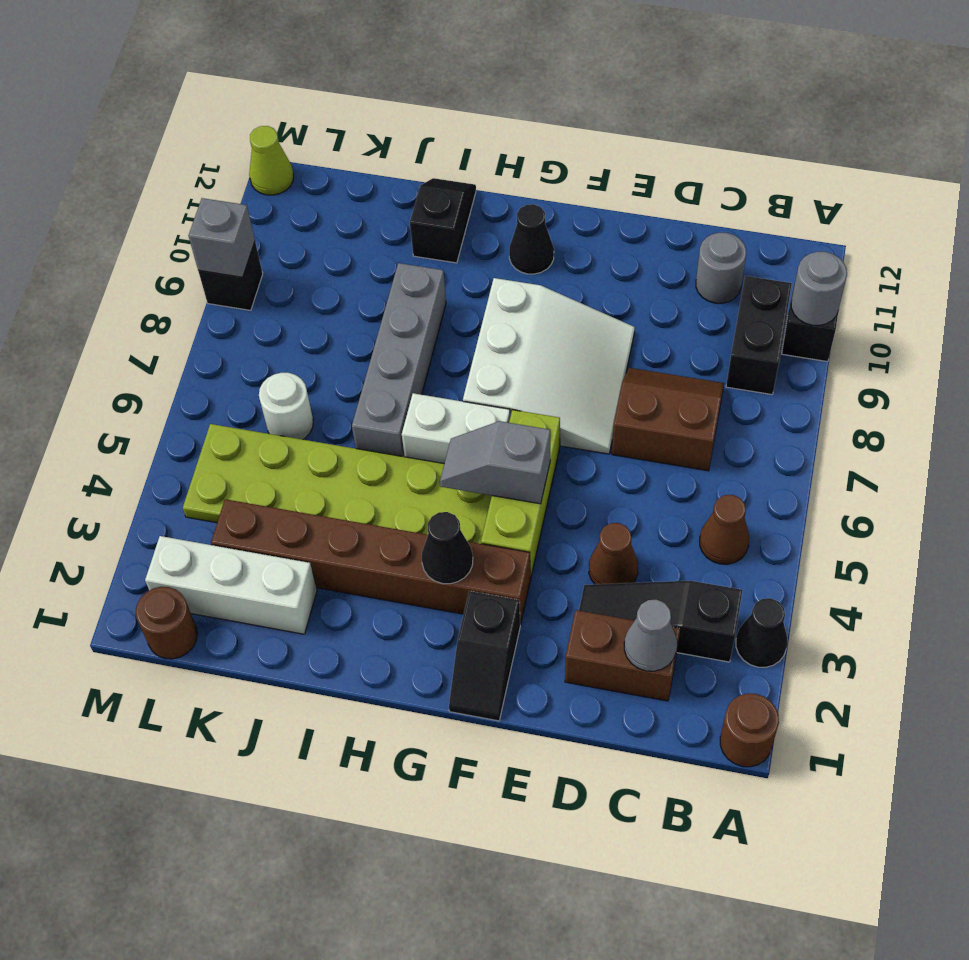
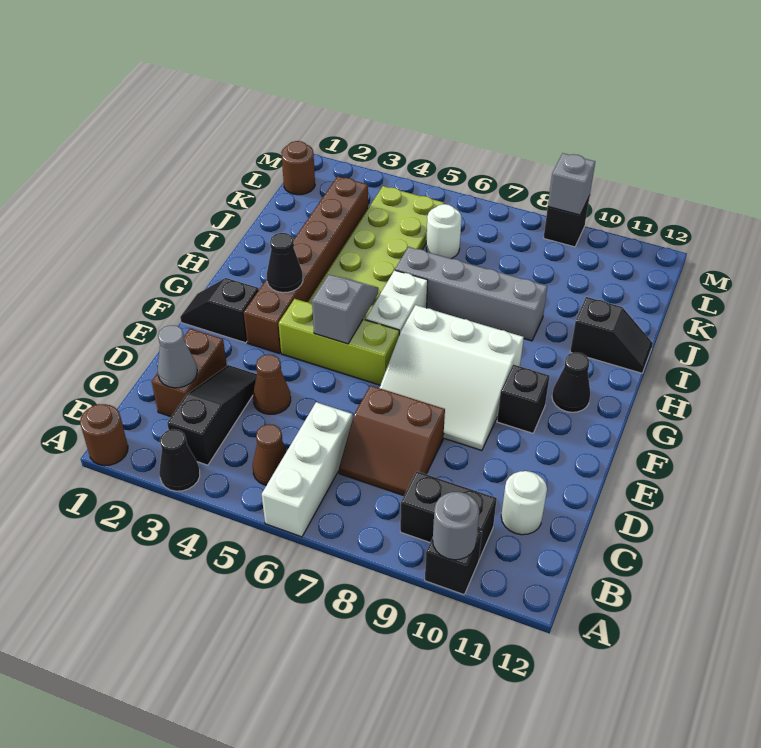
brown 2x2 slope [612,368,724,471] -> brown 2x2 slope turned to [339,385,445,496]
grey 1x1 round brick [696,233,746,303] -> white 1x1 round brick [501,471,547,535]
none -> black 1x1 brick [497,365,550,433]
white 1x3 brick [145,536,317,634] -> white 1x3 brick moved to [262,402,352,537]
lime 1x1 cone [249,126,294,195] -> none

